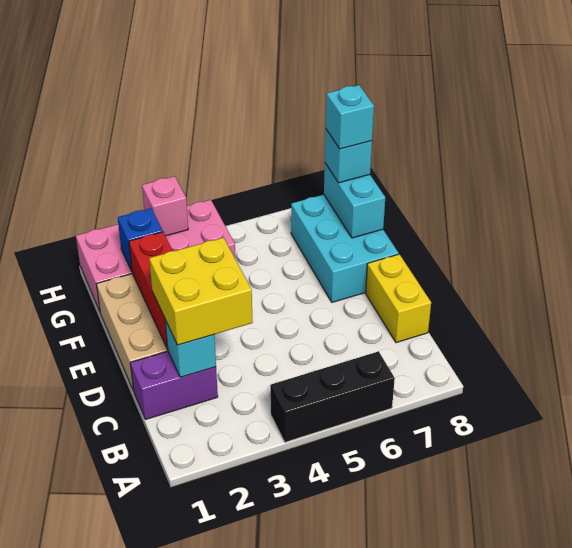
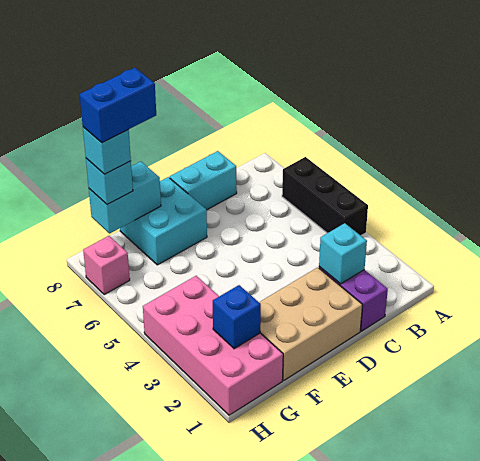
yellow 2x2 brick [149,238,253,345] -> none
yellow 1x2 brick [366,254,431,343] -> cyan 1x2 brick [170,151,237,210]
red 1x3 brick [129,232,173,349] -> none
cyan 2x3 brick [291,195,399,302] -> cyan 2x2 brick [120,177,207,265]
none -> blue 1x2 brick [80,68,156,143]
pink 1x1 brick [142,176,188,236] -> pink 1x1 brick moved to [83,236,130,295]

